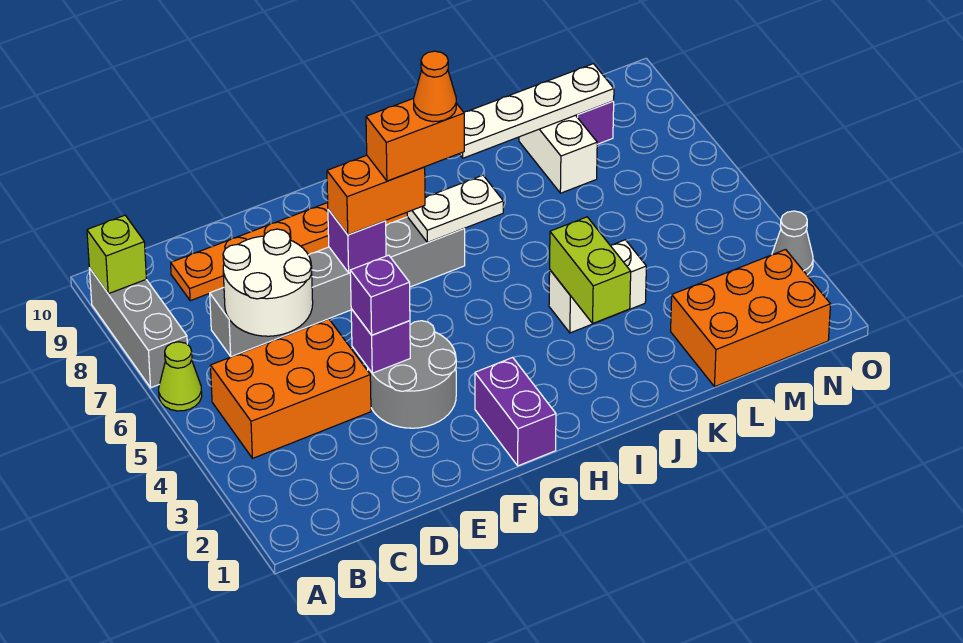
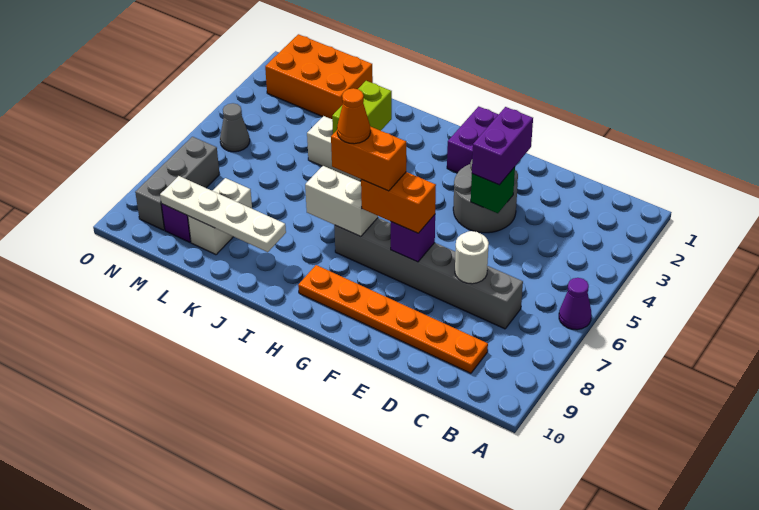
lime 1x1 cone [159,342,202,411] -> purple 1x1 cone [559,278,591,330]
grey 1x3 brick [89,268,187,388] -> grey 1x3 brick moved to [135,137,220,230]
lime 1x1 brick [87,215,146,294] -> none
orange 2x3 brick [210,319,371,458] -> none
white 2x2 round brick [223,229,313,336] -> white 1x1 round brick [455,231,489,284]
purple 1x1 brick [351,309,410,373] -> green 1x1 brick [471,167,515,213]
purple 1x1 brick [350,255,410,335] -> purple 1x2 brick [472,107,533,185]
white 1x2 plate [407,175,503,242] -> white 1x2 brick [305,166,378,237]
grey 1x1 cone [772,211,813,275] -> grey 1x1 cone moved to [220,103,250,152]

